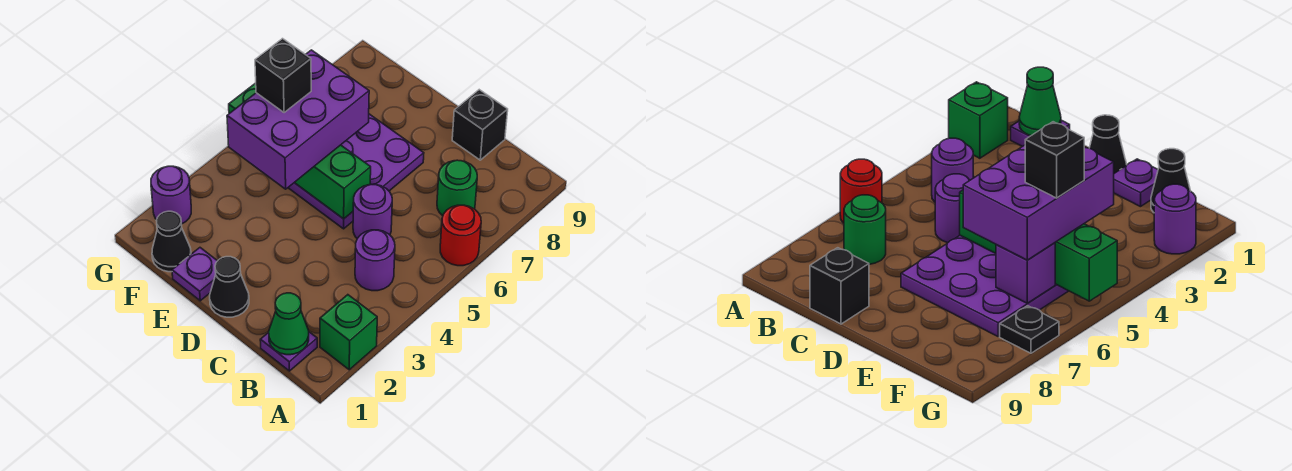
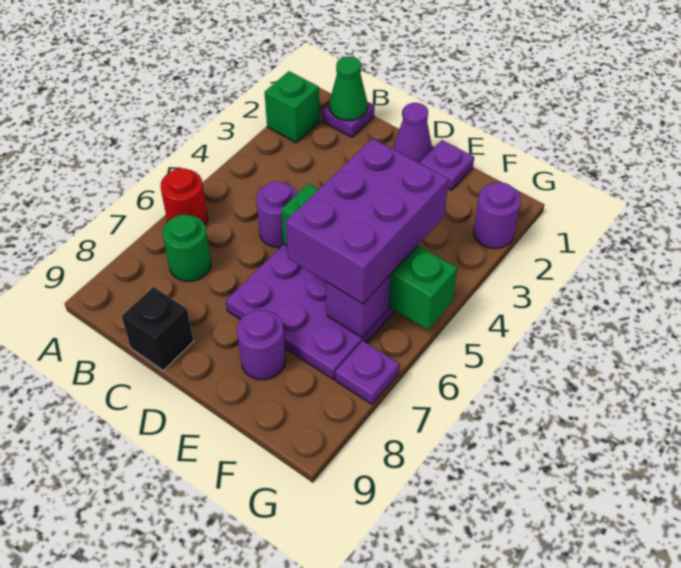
purple 1x1 round brick [355,230,395,291] -> purple 1x1 round brick moved to [237,310,286,380]
black 1x1 cone [210,257,249,317] -> purple 1x1 cone [394,103,432,163]
black 1x1 cone [152,211,191,272] -> none
black 1x1 brick [255,39,311,113] -> none
black 1x1 plate [1000,306,1059,353] -> purple 1x1 plate [335,341,399,404]

